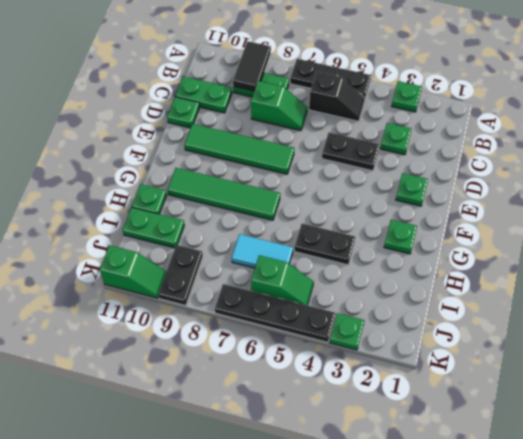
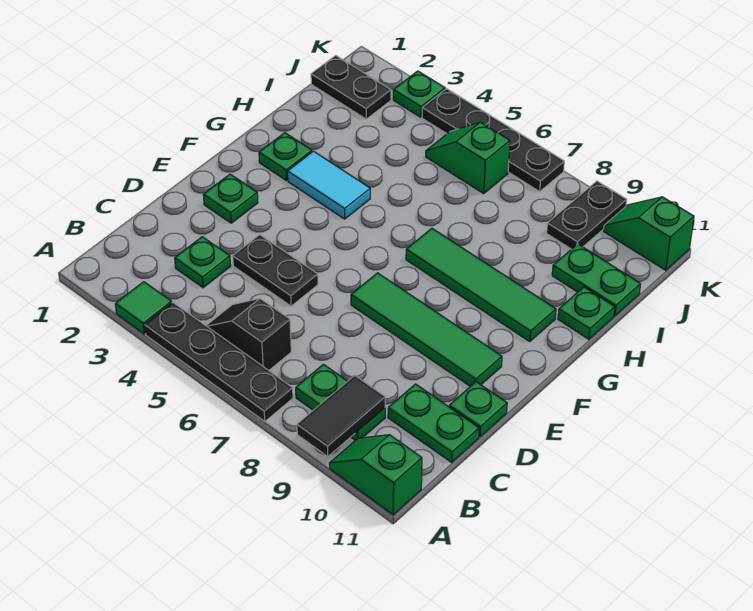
green 1x1 plate [392,81,422,112] -> green 1x1 tile [115,282,172,334]
black 1x3 plate [290,59,371,98] -> black 1x4 plate [145,303,293,421]
green 1x2 slope [251,81,308,131] -> green 1x2 slope moved to [329,435,422,515]
black 1x2 plate [294,224,355,265] -> black 1x2 plate moved to [311,56,391,119]
cyan 1x2 tile [232,234,293,268] -> cyan 1x2 tile moved to [288,151,370,219]

